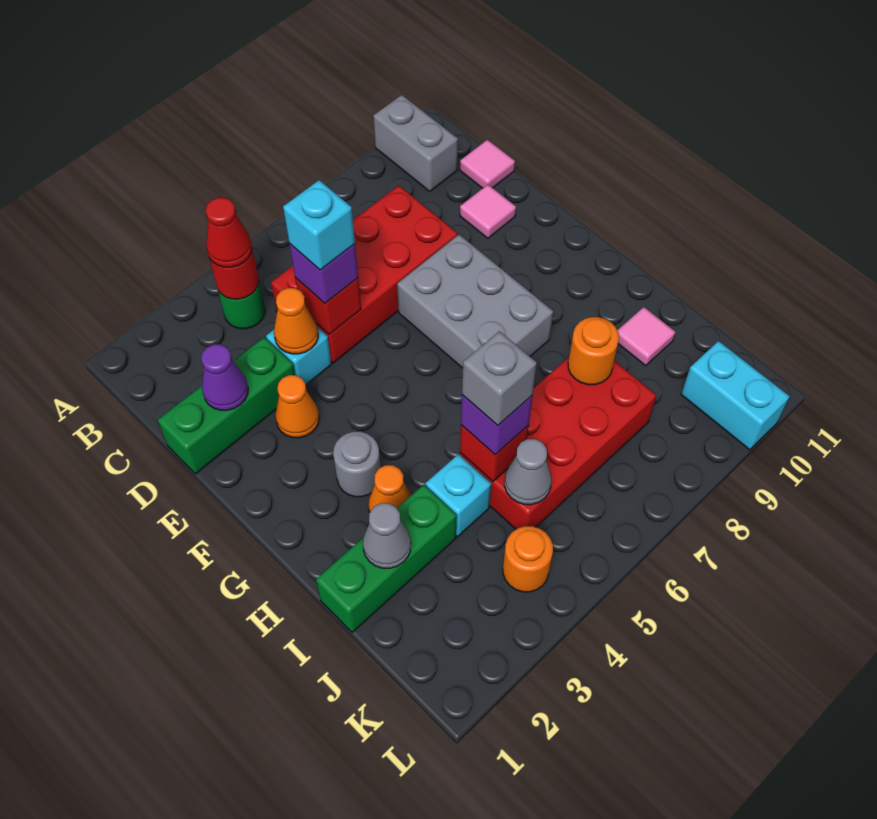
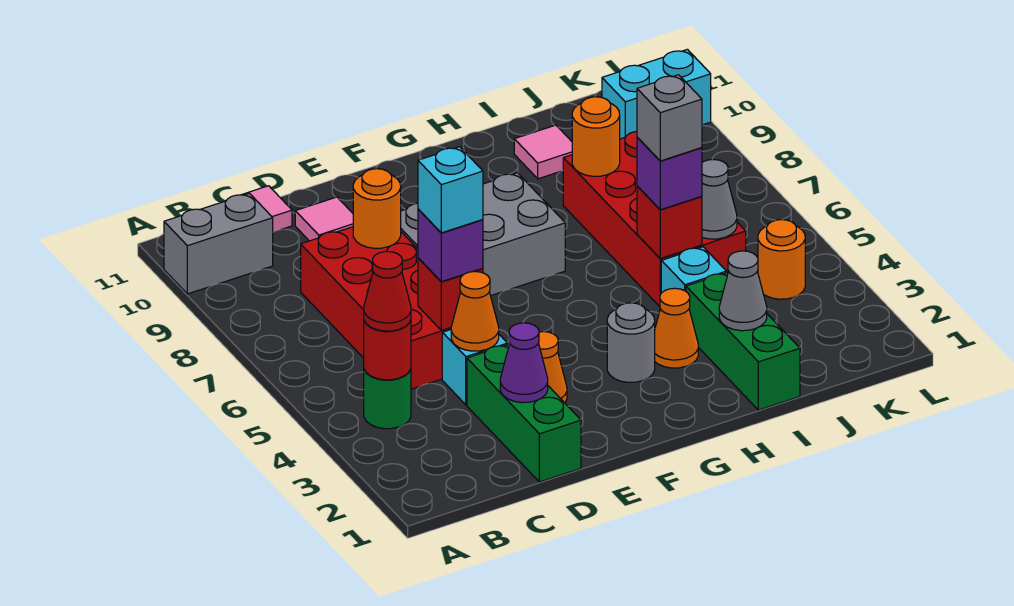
none -> orange 1x1 round brick [353,169,401,248]

